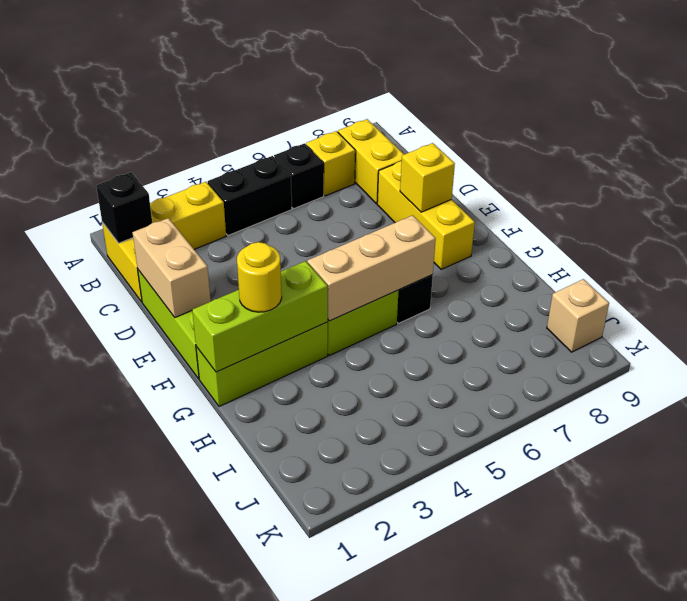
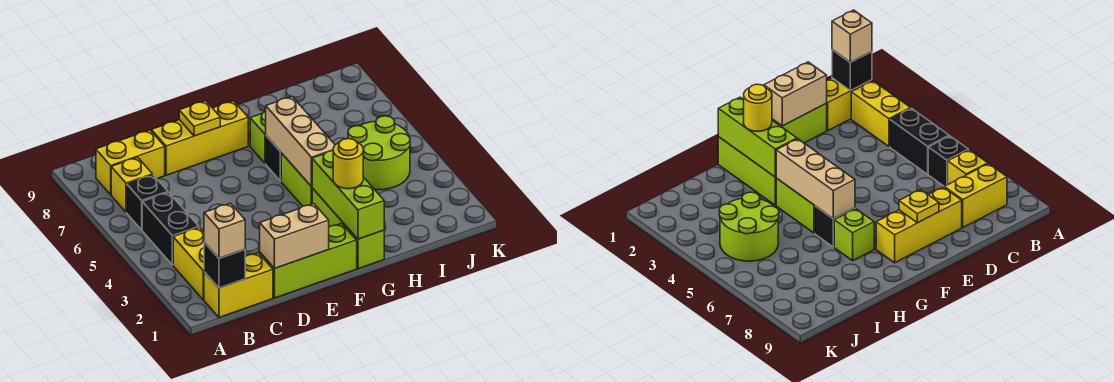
yellow 1x1 brick [400,143,455,212] -> yellow 1x1 plate [179,101,220,136]
none -> lime 1x1 brick [250,111,266,164]
none -> lime 2x2 round brick [348,116,410,190]
tan 1x1 brick [547,279,609,352] -> tan 1x1 brick moved to [204,203,245,258]

